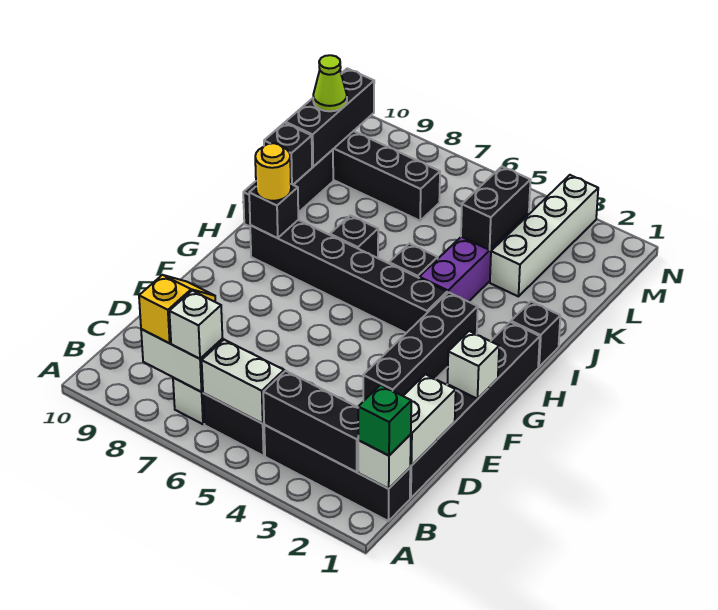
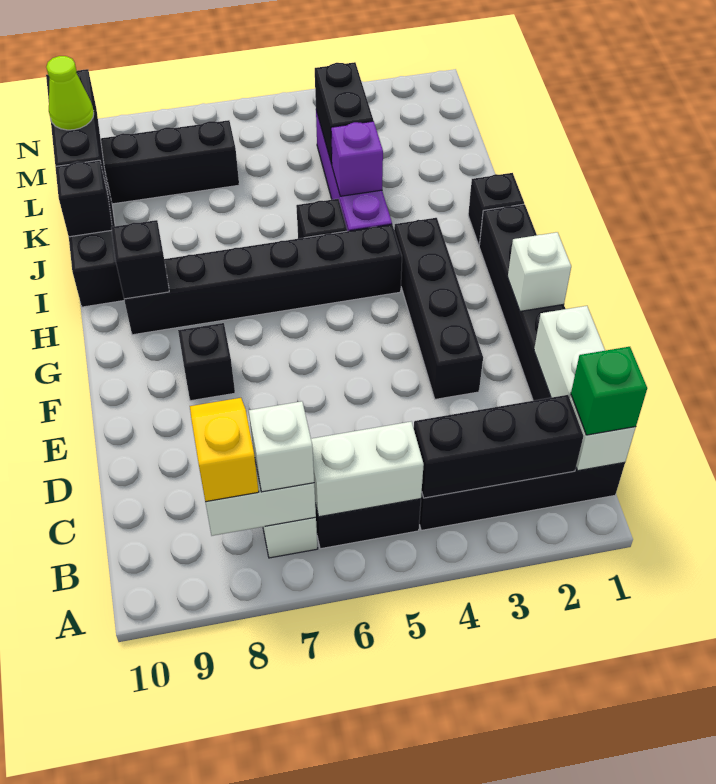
yellow 1x1 round brick [255,143,291,201] -> none
black 1x1 brick [330,215,378,258] -> black 1x1 brick moved to [178,323,235,401]
none -> purple 1x1 brick [331,121,383,196]
white 1x4 brick [490,175,598,297] -> none

